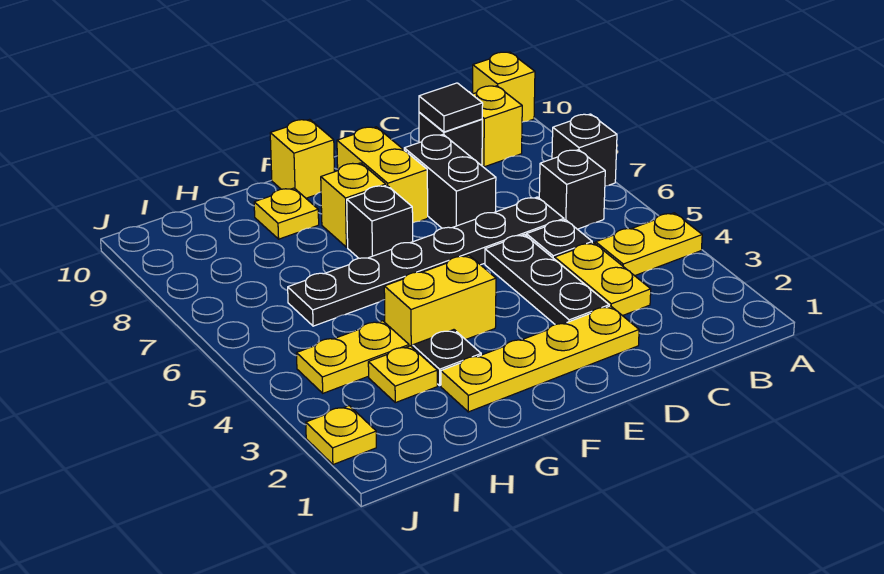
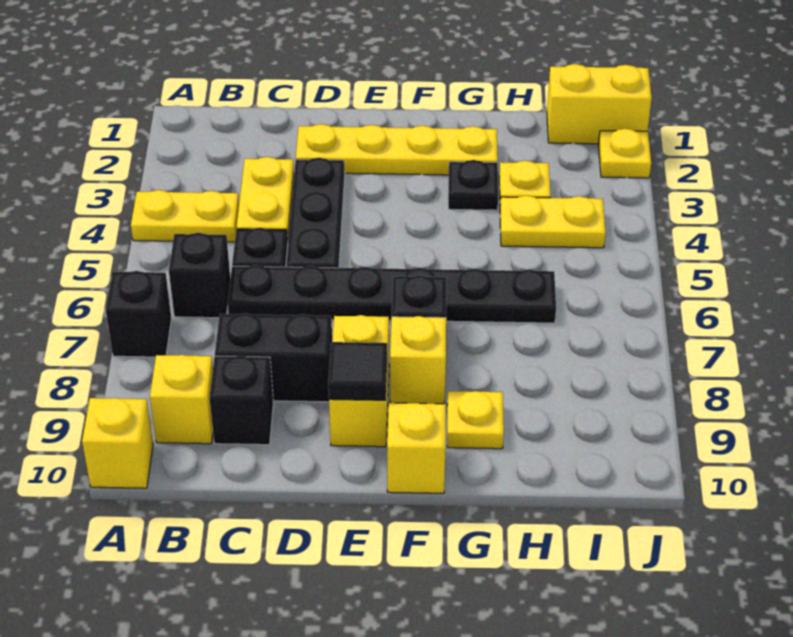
black 1x1 tile [419,83,483,132] -> black 1x1 tile moved to [328,342,387,400]
black 1x2 brick [404,135,496,228] -> black 1x2 brick turned to [215,313,332,402]
yellow 1x2 brick [384,255,496,348] -> yellow 1x2 brick moved to [547,64,652,144]

